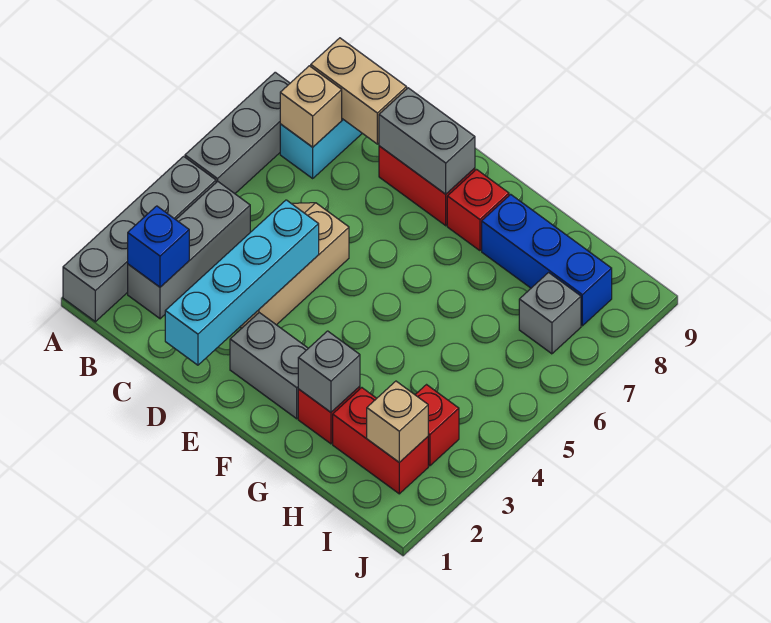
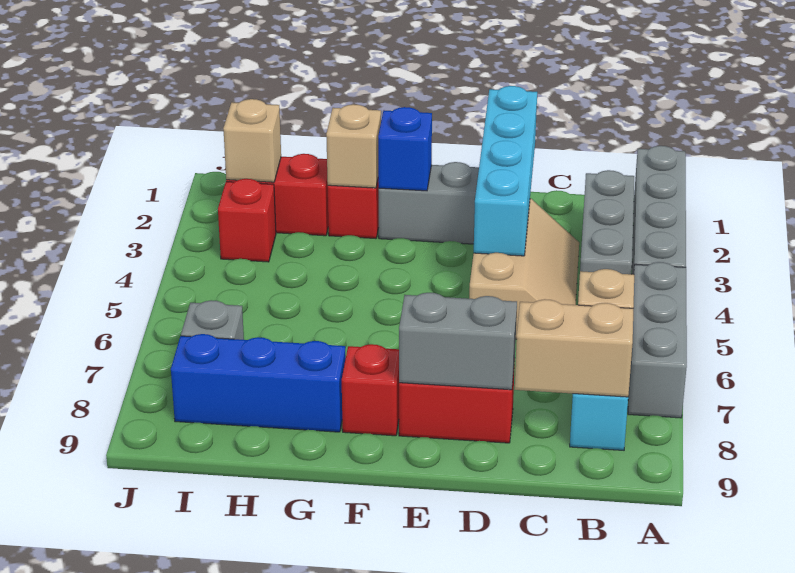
blue 1x1 brick [128,206,189,287] -> blue 1x1 brick moved to [378,107,432,191]
grey 1x1 brick [298,331,360,412] -> tan 1x1 brick [326,104,381,188]

